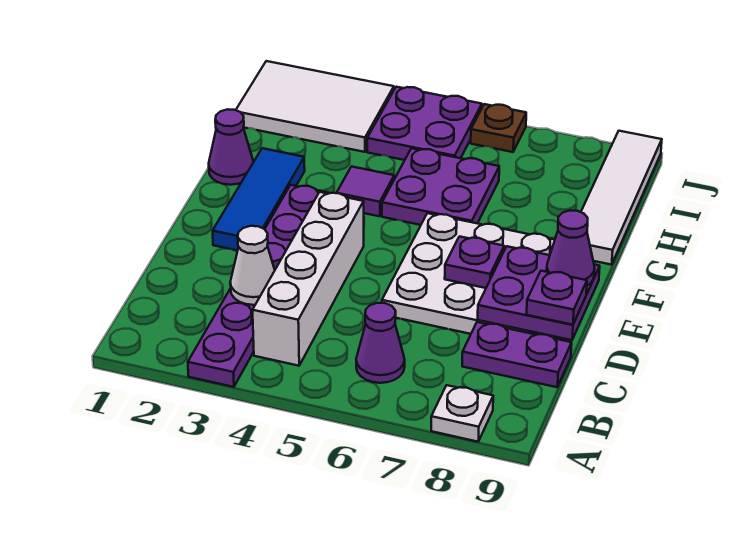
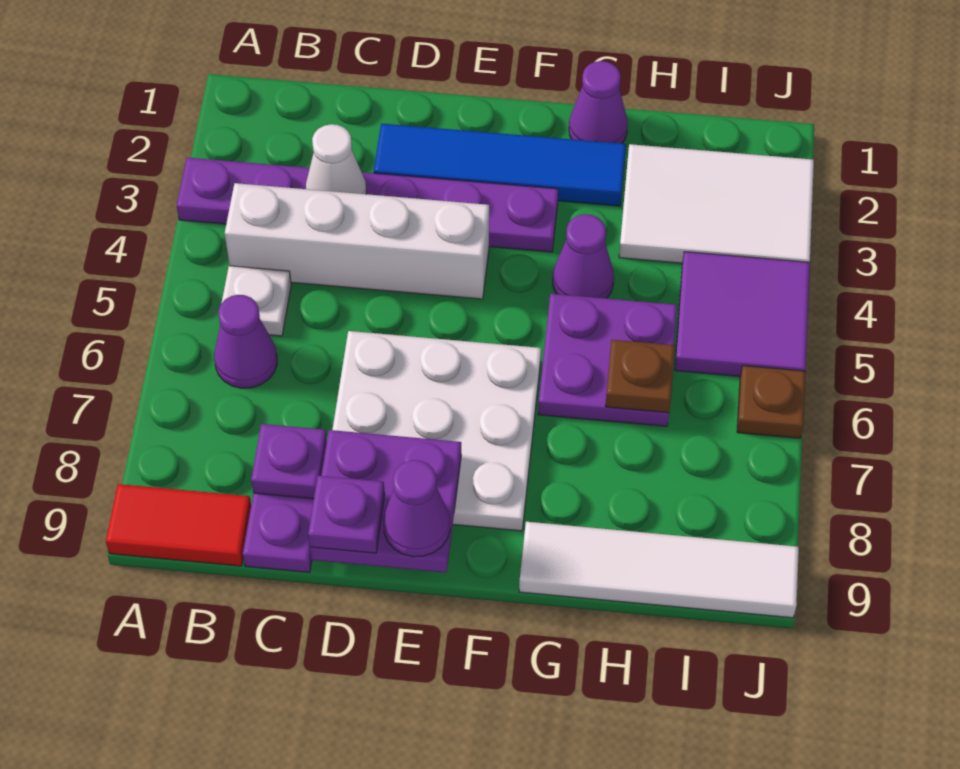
white 1x1 plate [431,385,493,442] -> white 1x1 plate moved to [222,266,291,336]
none -> red 1x2 tile [106,484,251,566]
blue 1x3 tile [213,148,305,251] -> blue 1x4 tile [374,124,626,206]
purple 1x1 plate [445,236,504,288] -> purple 1x1 plate moved to [251,424,327,499]
purple 1x1 tile [337,167,394,216] -> purple 1x1 cone [553,214,614,298]
none -> brown 1x1 plate [605,340,675,413]
white 2x3 tile [236,61,394,152] -> white 2x3 tile turned to [619,144,814,263]
purple 2x2 plate [367,87,482,160] -> purple 2x2 tile [675,252,810,376]

